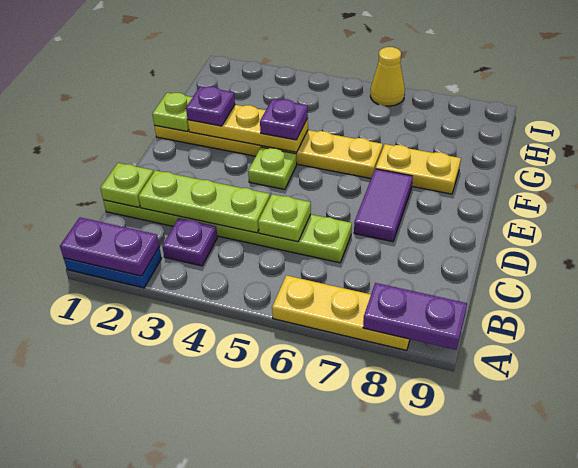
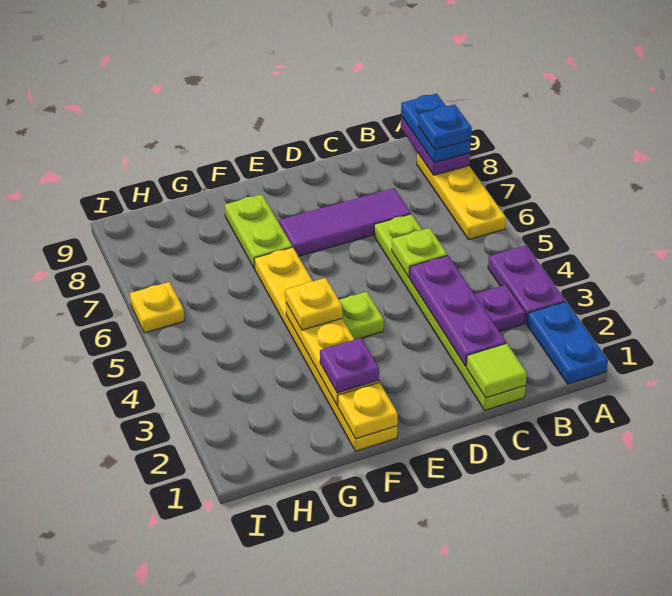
purple 1x2 plate [60,217,159,276] -> purple 1x2 plate moved to [488,245,565,324]
none -> blue 1x2 plate [401,94,471,163]
none -> blue 1x1 plate [418,104,472,150]
lime 1x1 plate [100,163,154,207] -> lime 1x1 tile [466,343,527,398]
lime 1x3 plate [138,170,270,233] -> purple 1x3 plate [409,255,506,366]
purple 1x2 tile [354,169,413,242] -> purple 1x3 tile [279,188,411,256]
lime 1x1 plate [152,93,193,131] -> yellow 1x1 plate [338,382,398,439]
purple 1x1 plate [260,99,308,140] -> yellow 1x1 plate [286,278,342,330]
yellow 1x2 plate [375,144,461,194] -> lime 1x2 plate [225,194,292,269]
yellow 1x1 cone [370,47,405,106] -> yellow 1x1 plate [130,282,184,333]

